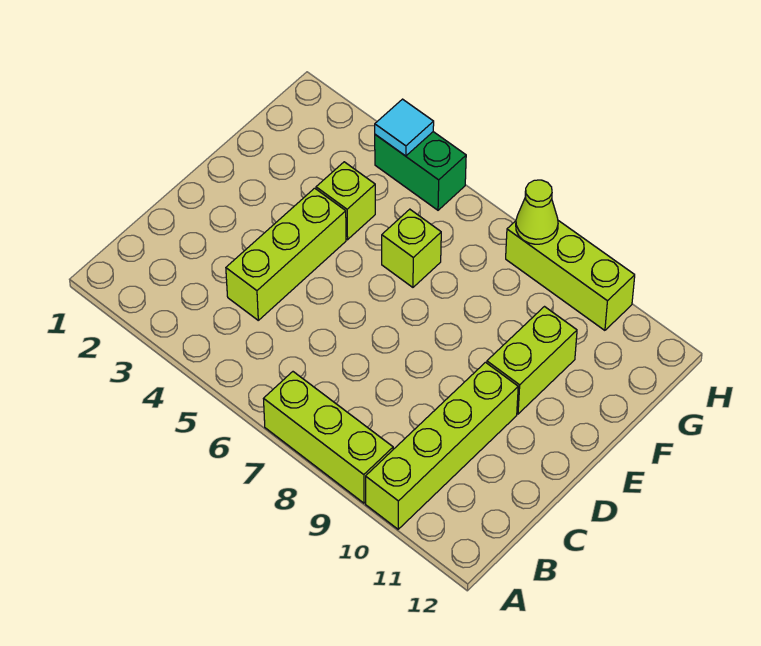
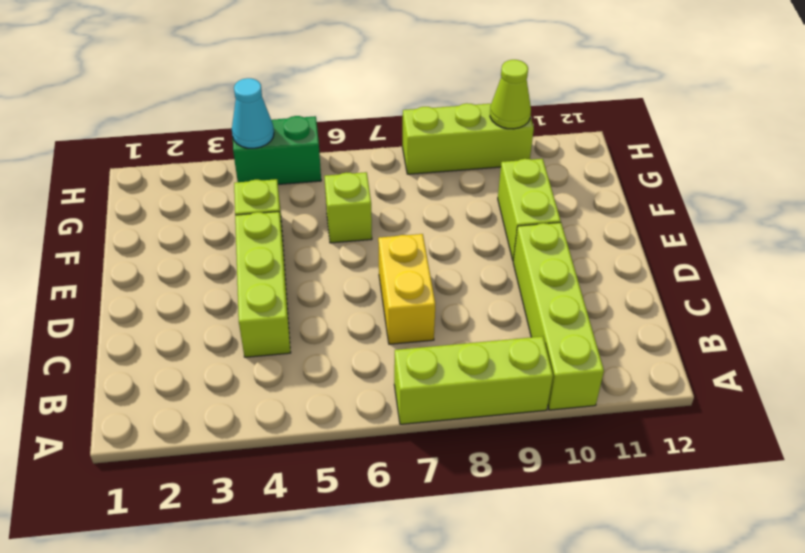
none -> yellow 1x2 brick [378,234,435,344]
cyan 1x1 tile [375,99,434,156] -> cyan 1x1 cone [232,78,274,148]
lime 1x1 cone [516,180,558,244] -> lime 1x1 cone moved to [490,60,531,129]

